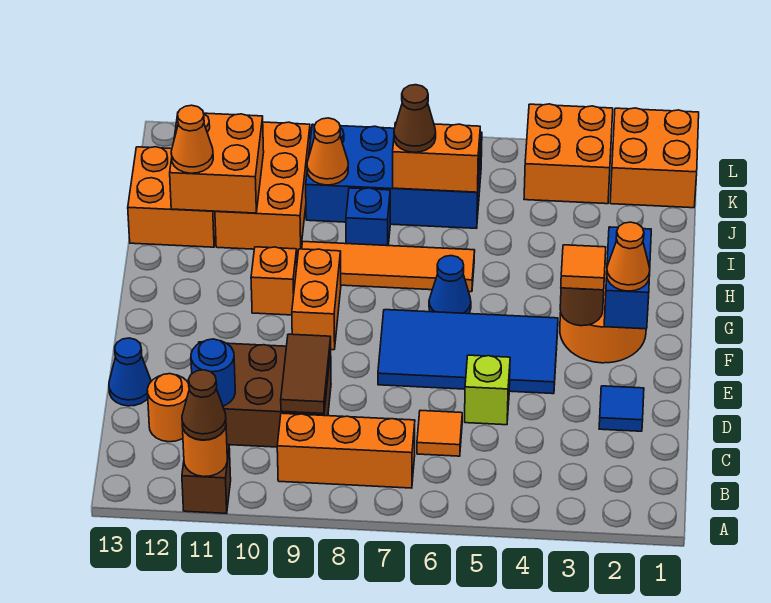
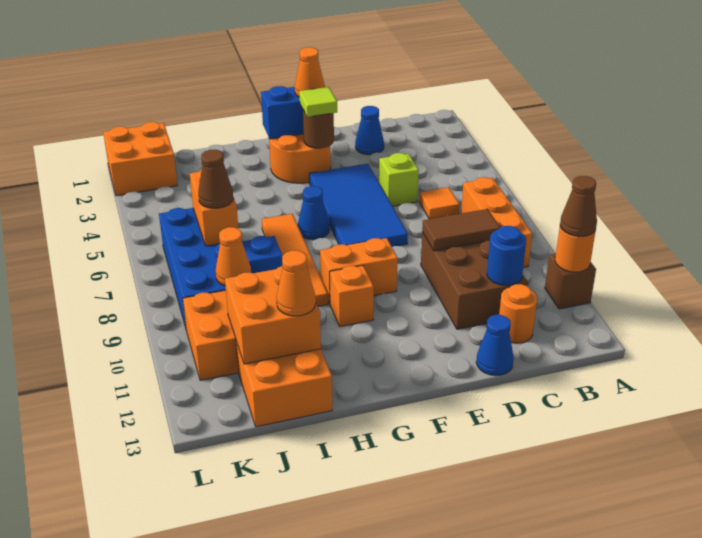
blue 1x1 tile [599,386,644,431] -> blue 1x1 cone [355,106,384,155]
orange 1x1 tile [561,245,606,290] -> lime 1x1 tile [299,87,337,117]
orange 2x2 brick [524,104,613,204] -> none

